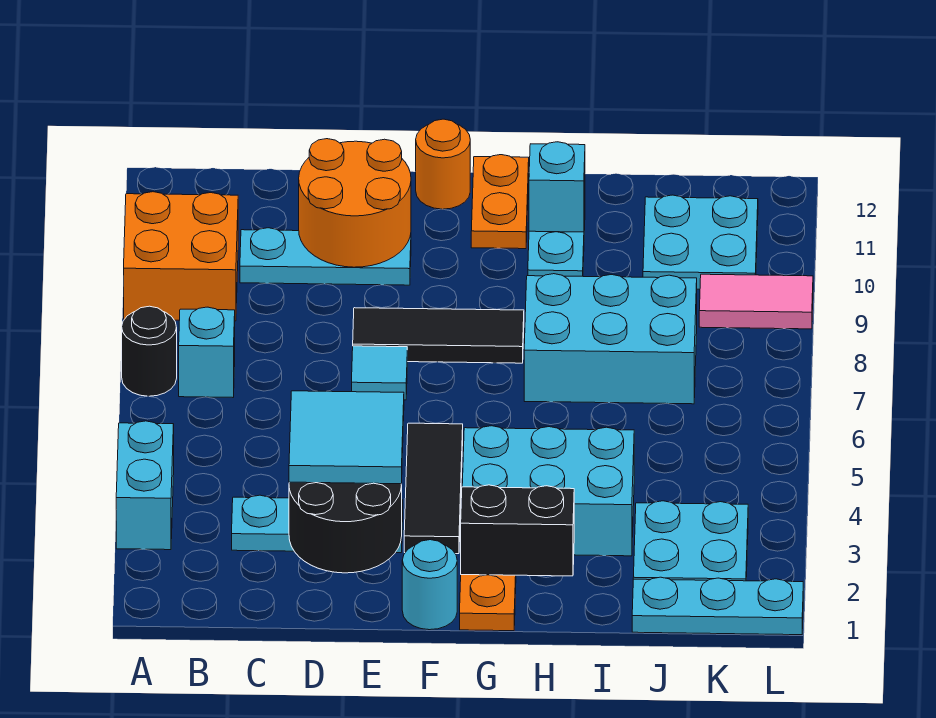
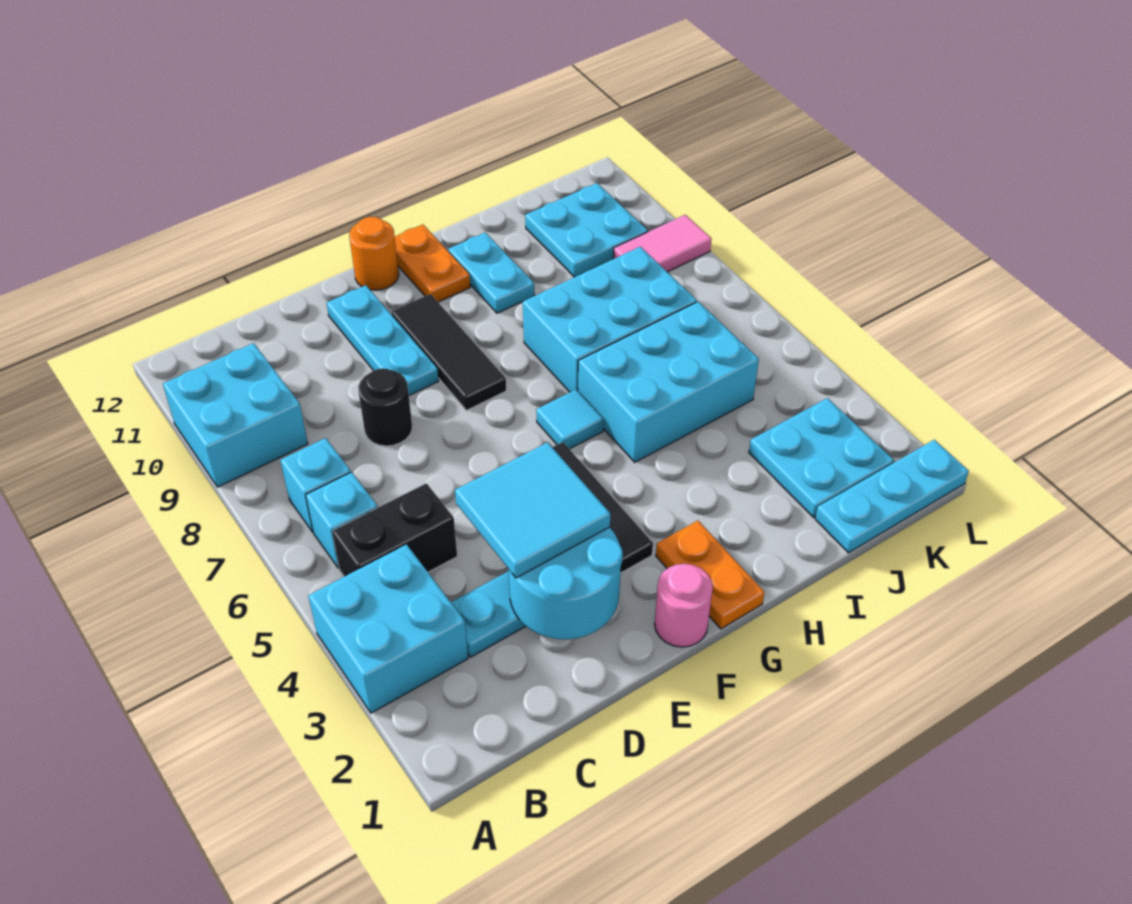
cyan 1x2 brick [116,421,174,550] -> cyan 2x2 brick [308,544,468,713]
black 1x1 round brick [122,306,177,396] -> black 1x1 round brick moved to [358,368,412,446]
orange 2x2 brick [124,192,238,321] -> cyan 2x2 brick [163,343,308,487]
cyan 1x3 plate [240,228,411,285] -> cyan 1x3 plate turned to [327,285,439,395]
black 2x2 round brick [289,482,402,573] -> cyan 2x2 round brick [509,527,623,639]
orange 2x2 round brick [299,139,411,267] -> none
cyan 1x1 tile [352,346,407,400] -> cyan 1x1 tile moved to [536,389,604,449]
black 1x3 tile [353,308,524,363] -> black 1x3 tile turned to [391,294,506,410]
cyan 1x1 round brick [402,540,457,630] -> pink 1x1 round brick [655,564,713,647]
black 1x2 brick [461,485,574,576] -> black 1x2 brick moved to [332,483,457,577]
cyan 2x3 brick [462,426,634,556] -> cyan 2x3 brick moved to [578,302,759,462]
cyan 1x1 brick [529,142,585,232] -> cyan 1x1 brick moved to [306,472,378,568]

